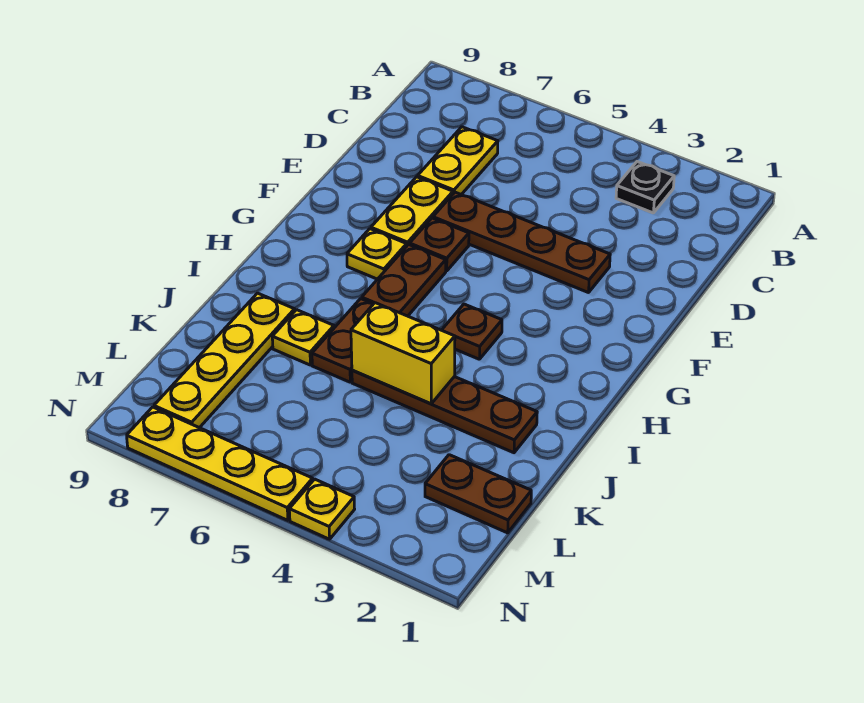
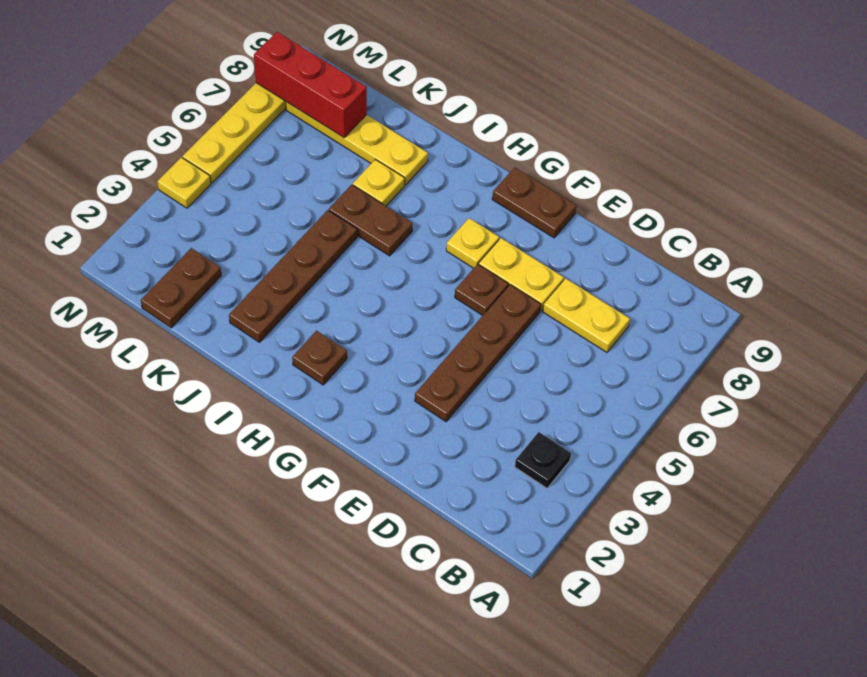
brown 1x2 plate [362,245,446,316] -> brown 1x2 plate moved to [492,167,577,238]
brown 1x1 plate [442,304,502,359] -> brown 1x1 plate moved to [292,331,347,385]
yellow 1x2 brick [351,303,455,404] -> none
none -> red 1x3 brick [254,32,367,137]

